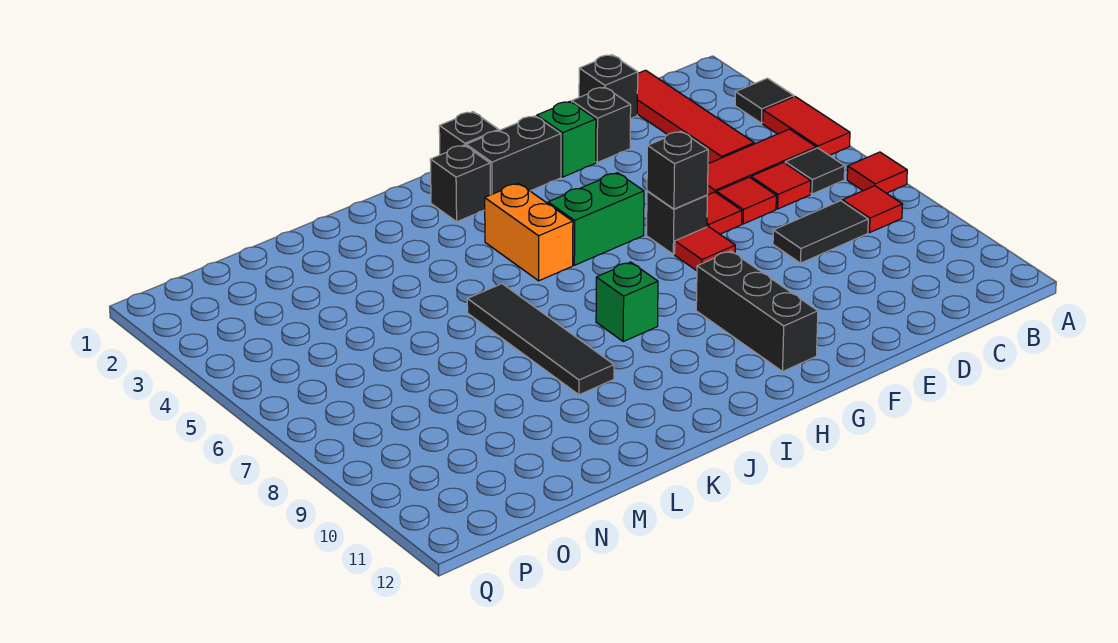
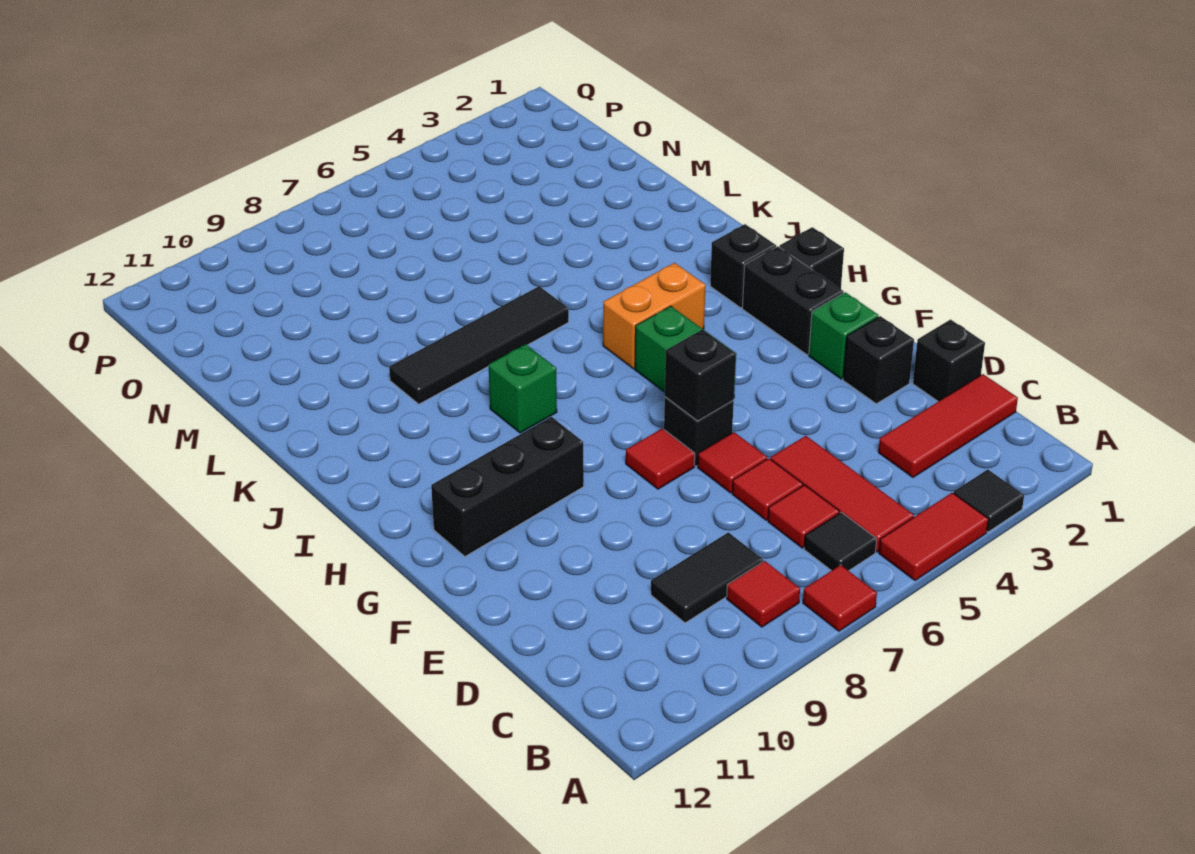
red 1x4 tile [637,70,754,163] -> red 1x3 tile [878,374,1018,477]
black 1x2 tile [773,201,868,263] -> black 1x2 tile turned to [651,532,763,623]

